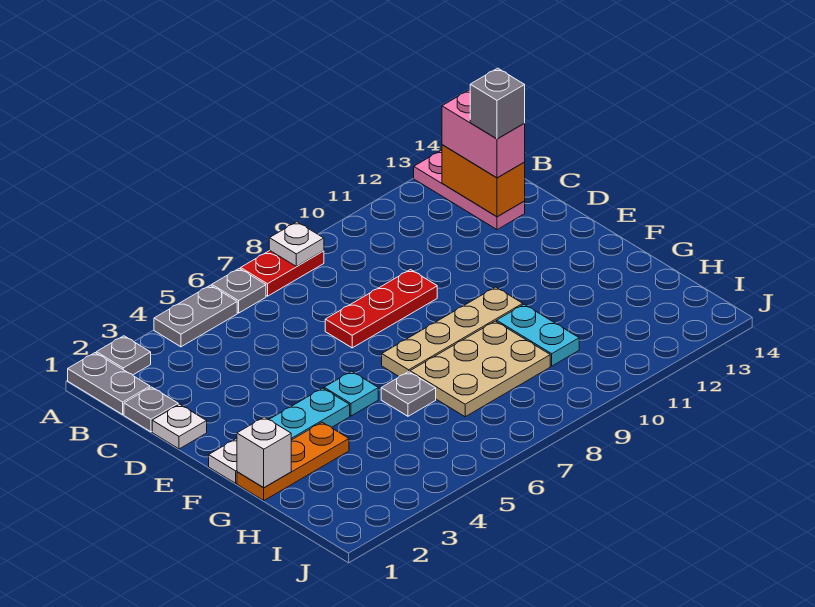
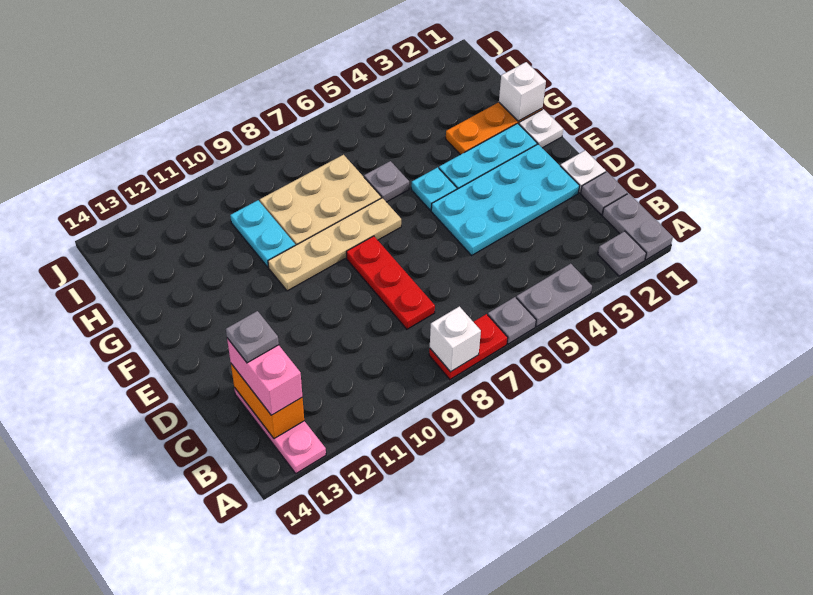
white 1x1 plate [269,222,324,267] -> white 1x1 brick [430,306,481,372]
grey 1x1 brick [470,68,525,139] -> grey 1x1 plate [226,311,279,363]
none -> cyan 2x4 plate [431,144,580,255]
red 1x3 plate [325,270,437,348] -> red 1x3 plate turned to [346,236,435,329]

